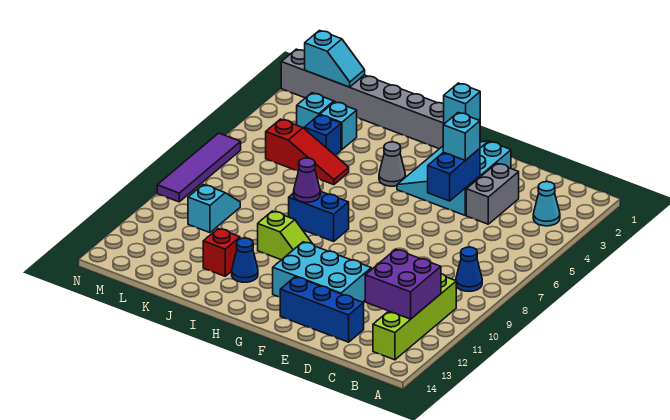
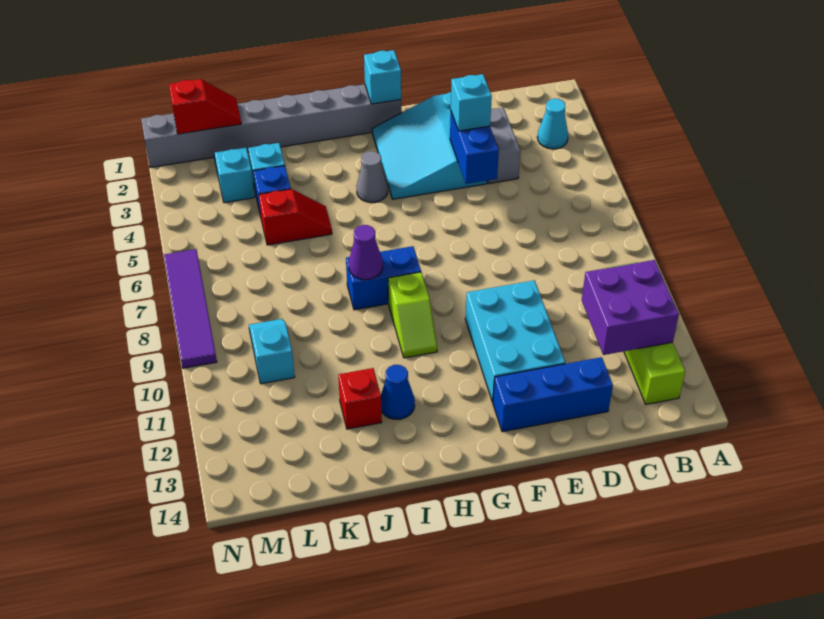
blue 1x1 cone [456,247,482,291] -> none
cyan 2x3 brick [273,242,371,302] -> cyan 2x3 brick turned to [465,280,565,402]
lime 1x2 slope [258,211,312,260] -> lime 1x2 slope turned to [388,272,437,358]
red 1x3 slope [266,119,349,185] -> red 1x2 slope [259,189,332,245]
cyan 1x2 slope [305,31,365,87] -> red 1x2 slope [169,79,241,134]

